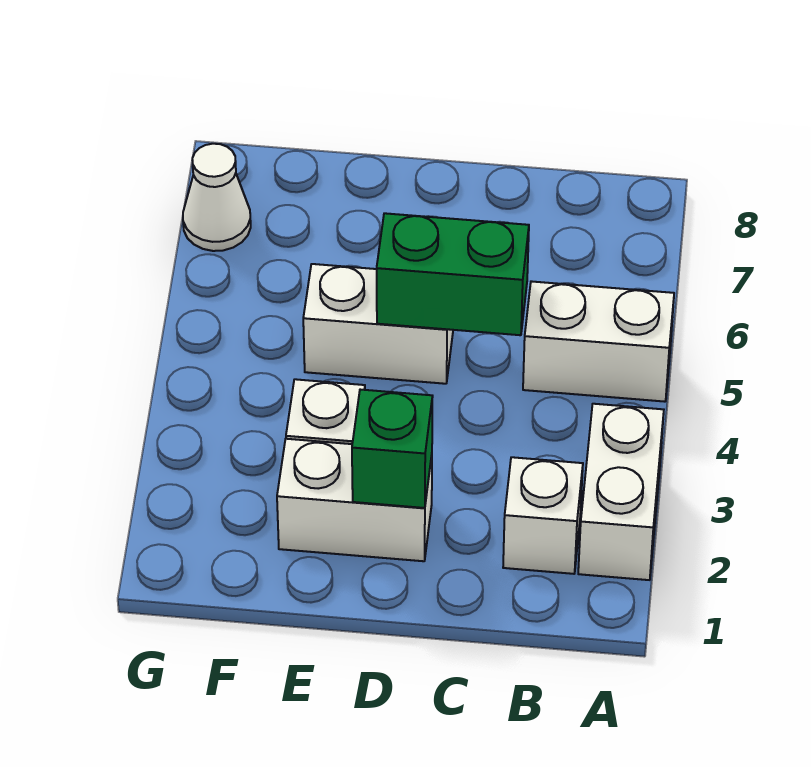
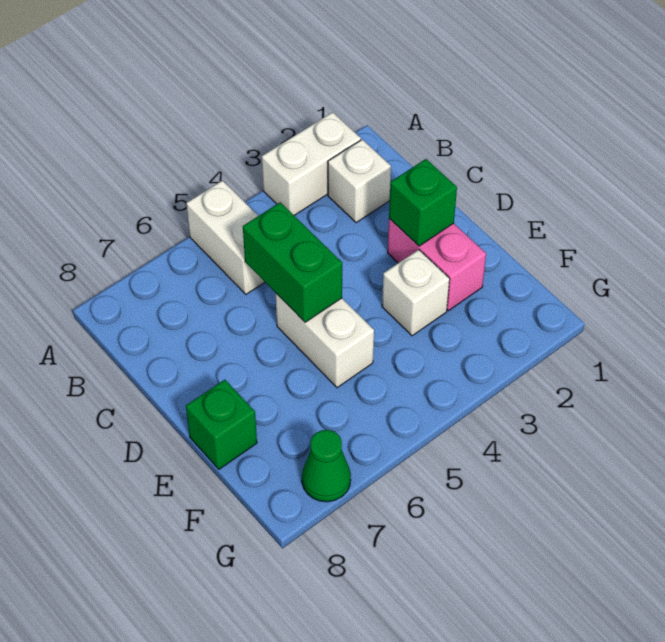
white 1x2 brick [277,439,432,561] -> pink 1x2 brick [388,219,486,311]
none -> green 1x1 brick [186,380,257,469]
white 1x1 cone [183,144,251,251] -> green 1x1 cone [302,430,351,502]

